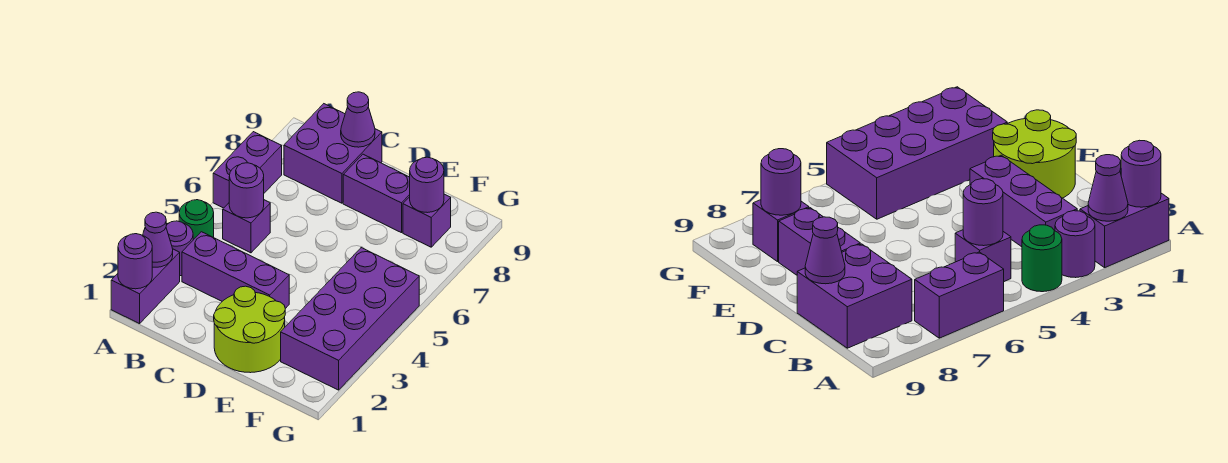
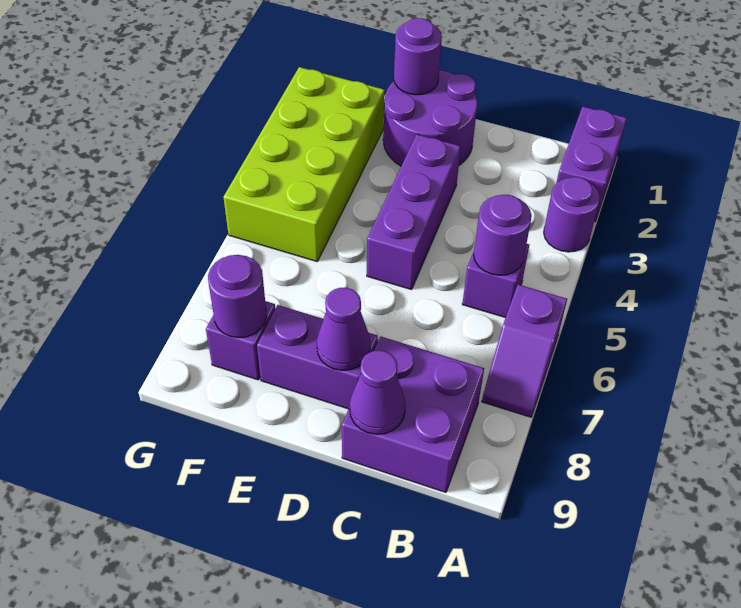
purple 1x1 round brick [118,234,152,289] -> purple 1x1 round brick moved to [394,18,442,95]
purple 1x1 cone [143,212,173,267] -> purple 1x1 cone moved to [317,288,370,370]
green 1x1 round brick [179,200,214,240] -> none
purple 1x2 brick [213,132,282,208] -> purple 1x2 slope [482,285,567,417]
purple 1x3 brick [182,232,289,309] -> purple 1x3 brick turned to [367,134,461,290]
lime 2x2 round brick [214,286,285,373] -> purple 2x2 round brick [383,70,477,166]
purple 2x4 brick [281,248,419,390] -> lime 2x4 brick [224,67,385,262]

